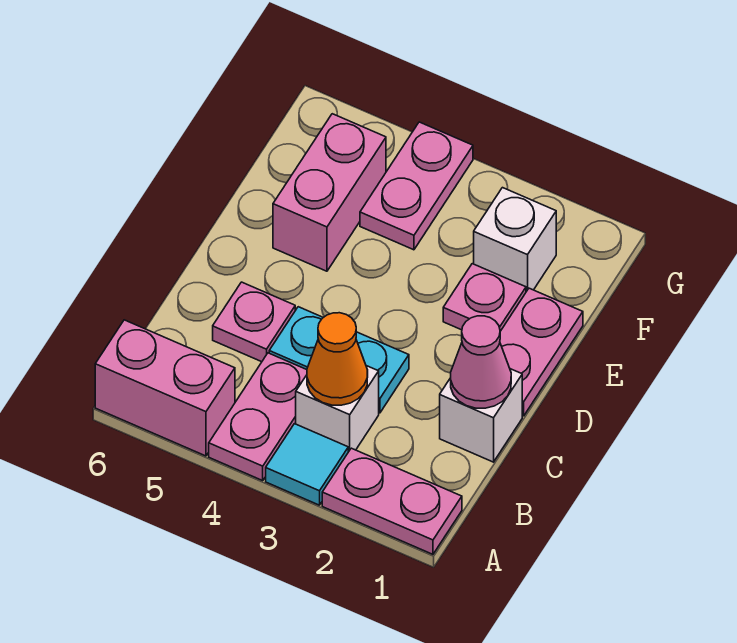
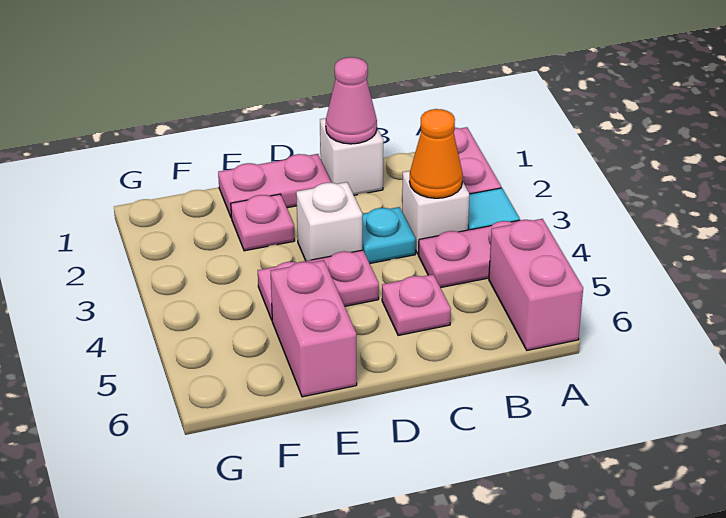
cyan 1x2 plate [269,307,409,413] -> cyan 1x1 plate [362,207,416,263]
pink 1x2 brick [273,114,386,271] -> pink 1x2 brick turned to [270,260,357,397]
white 1x1 brick [474,188,556,292] -> white 1x1 brick moved to [296,182,362,261]
pink 1x2 plate [360,122,473,250] -> pink 1x2 plate moved to [258,250,379,320]

